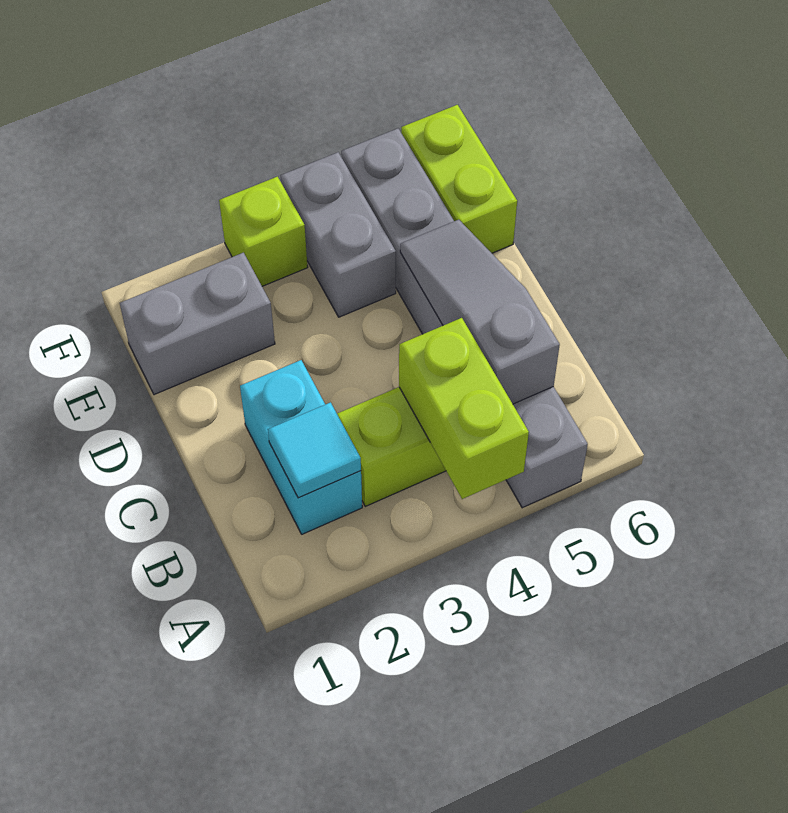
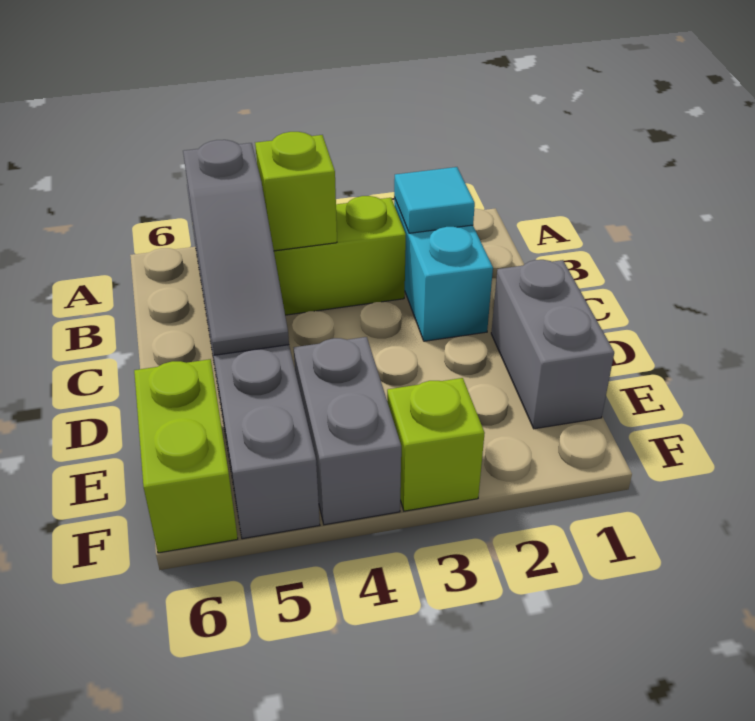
lime 1x2 brick [399,318,529,499] -> lime 1x1 brick [255,132,337,251]
grey 1x2 brick [120,253,275,395] -> grey 1x2 brick turned to [491,260,614,429]

